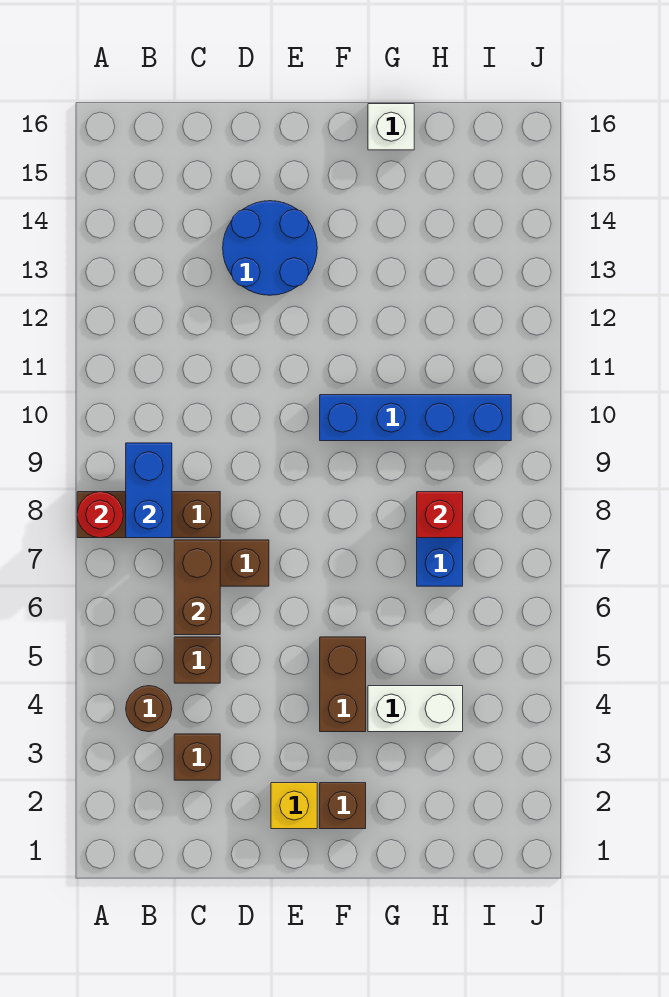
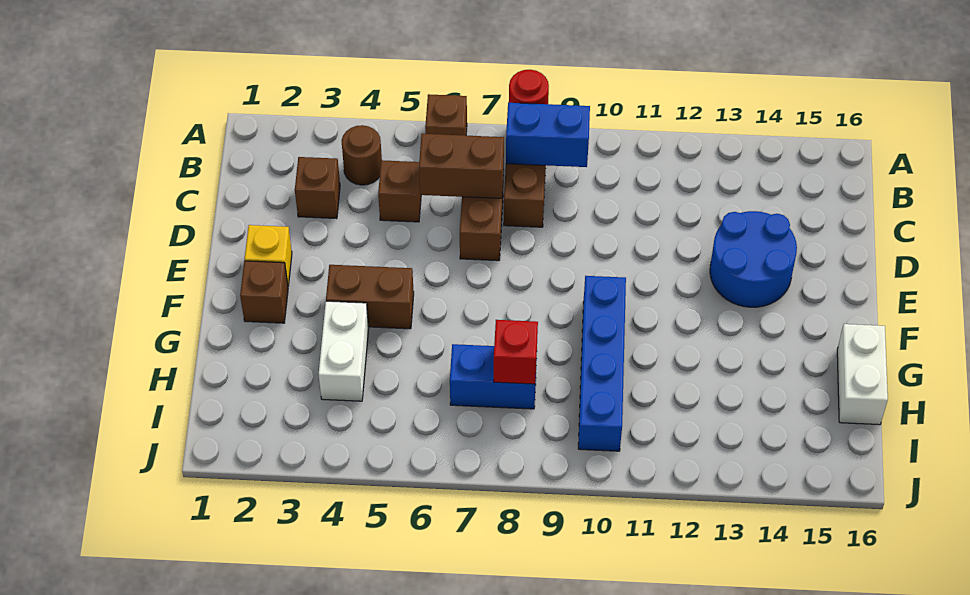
none -> brown 1x1 brick [425,94,467,136]
white 1x1 brick [368,104,414,150] -> white 1x2 brick [837,324,888,425]

